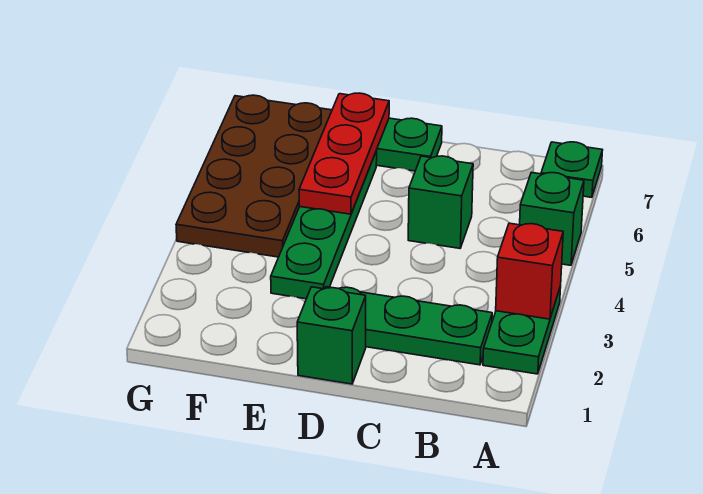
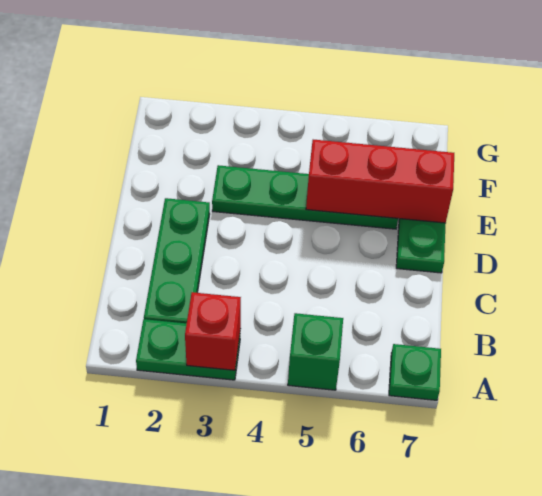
green 1x1 brick [408,156,473,248] -> none
green 1x1 brick [297,287,366,384] -> none
red 1x3 plate [299,93,389,214] -> red 1x3 brick [306,140,454,223]
brown 2x4 plate [176,95,332,257] -> none

